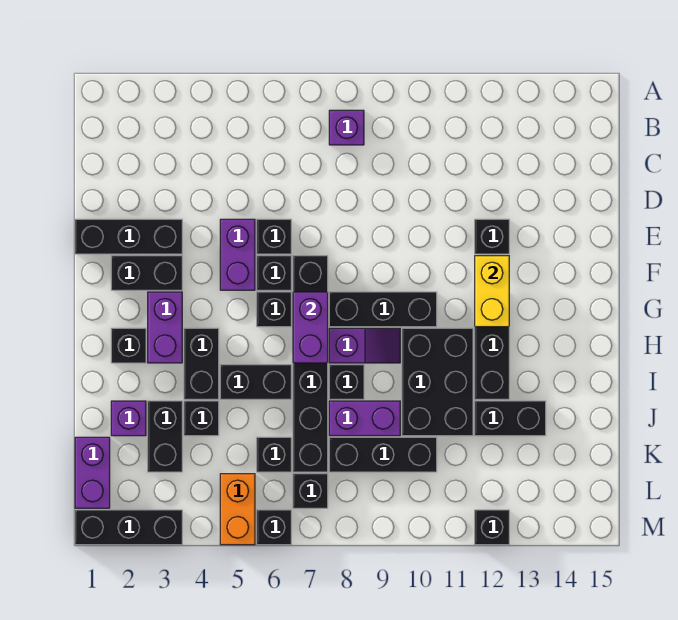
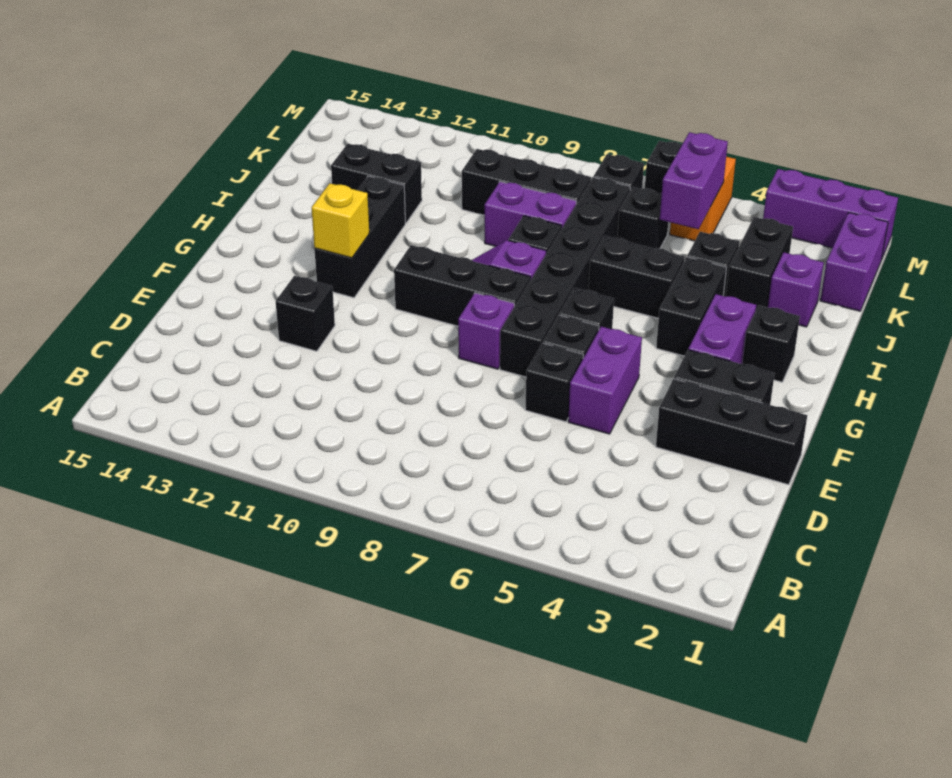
purple 1x1 brick [329,110,364,145] -> purple 1x1 brick moved to [458,293,514,369]
yellow 1x2 brick [475,256,509,327] -> yellow 1x1 brick [312,183,369,258]
purple 1x2 brick [293,292,328,363] -> purple 1x2 brick moved to [660,132,728,229]
black 2x3 brick [402,328,473,436] -> none
black 1x3 brick [75,510,182,545] -> purple 1x3 brick [763,169,898,260]
black 1x1 brick [475,510,509,545] -> none

